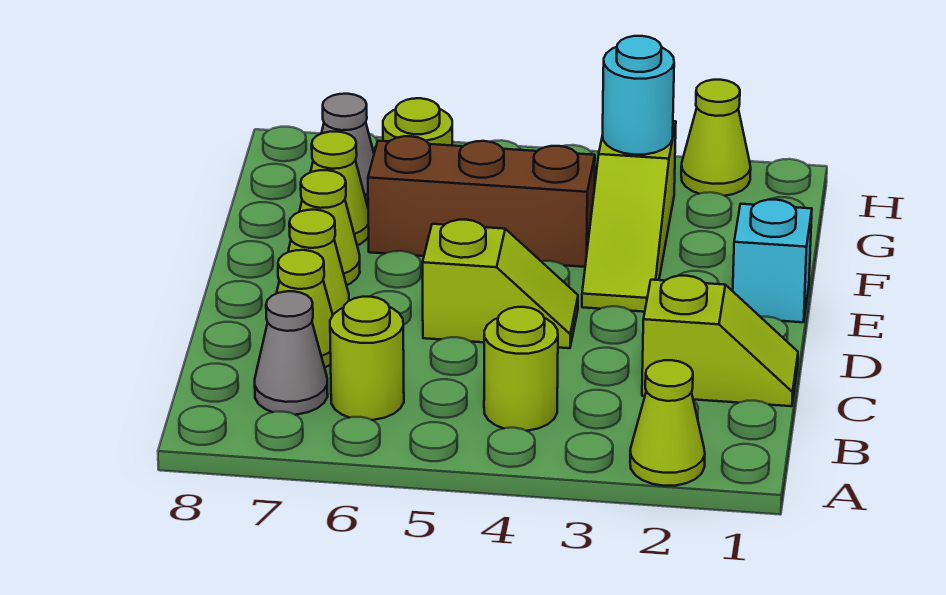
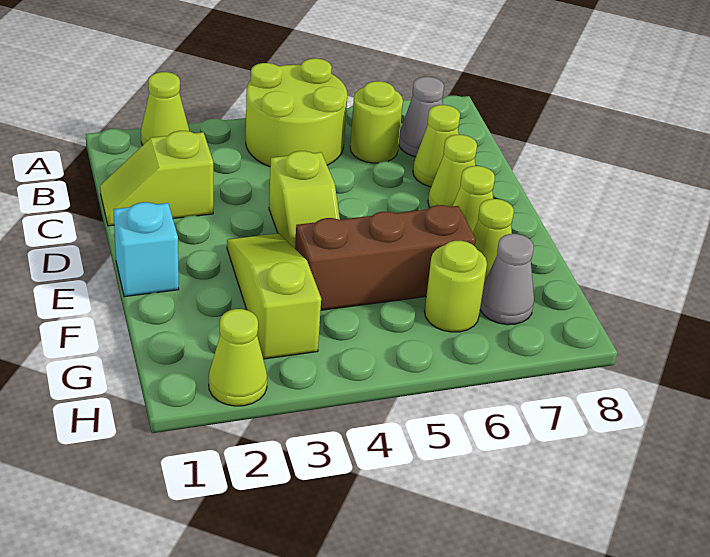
lime 1x1 round brick [484,307,558,431] -> lime 2x2 round brick [246,58,347,167]
lime 1x2 slope [423,220,578,348] -> lime 1x2 slope turned to [269,151,340,248]
cyan 1x1 round brick [603,36,674,155] -> none

